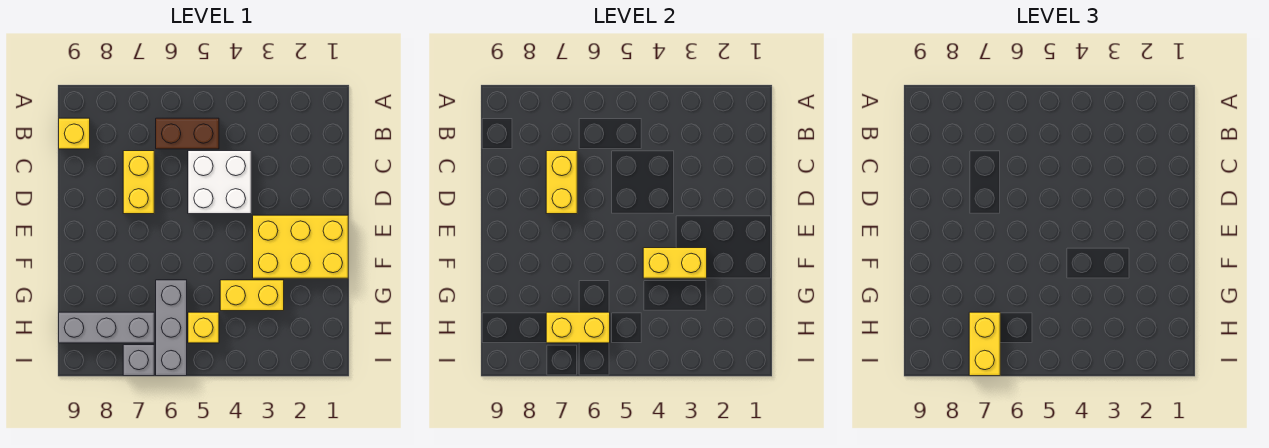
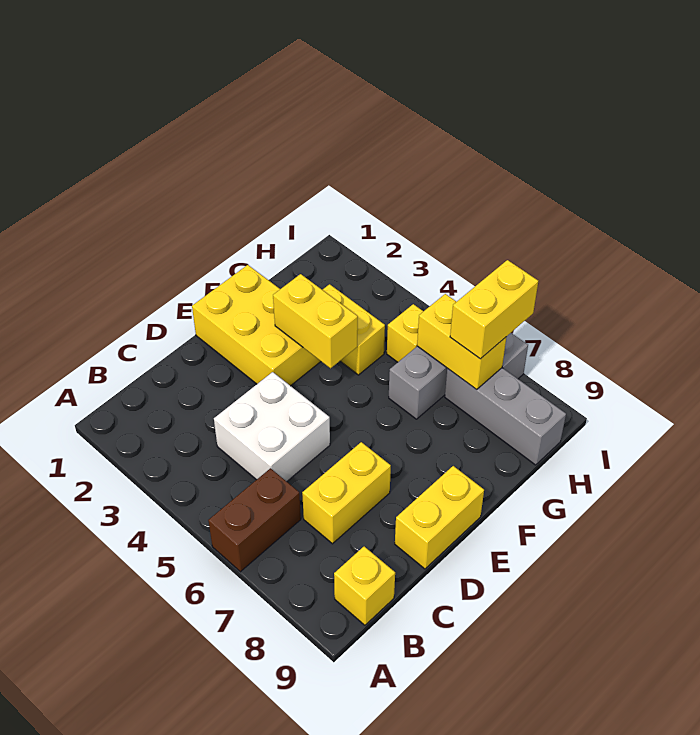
brown 1x2 brick [156,118,219,149] -> brown 1x2 brick turned to [208,468,301,572]
yellow 1x2 brick [546,151,577,214] -> yellow 1x2 brick moved to [395,466,484,569]

